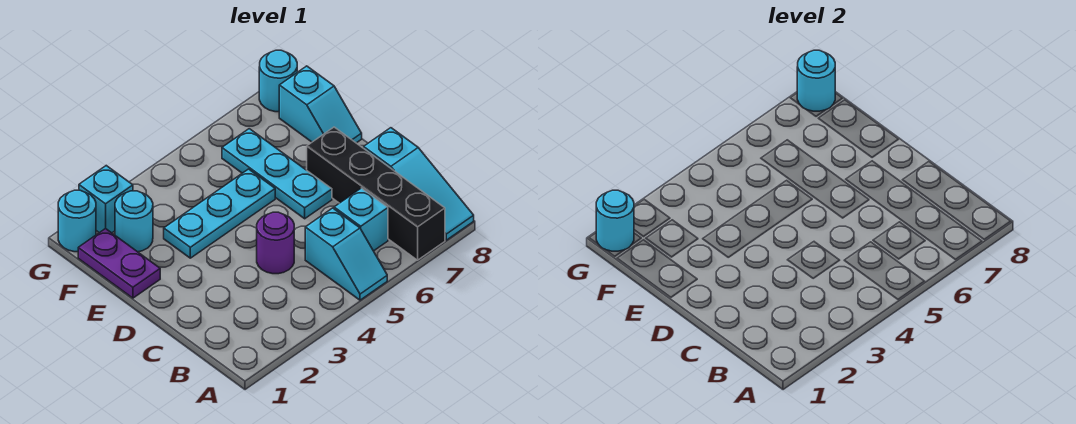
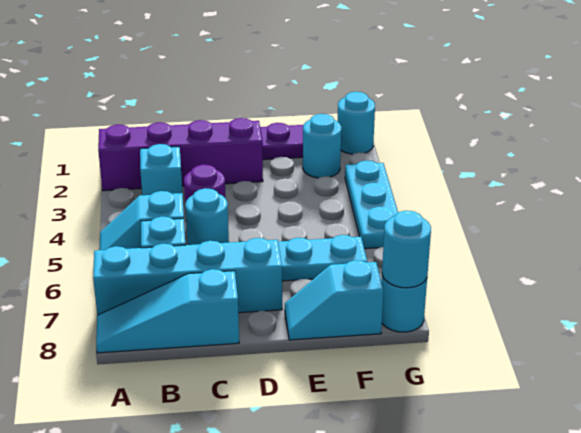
none -> purple 1x4 brick [98,118,263,191]
black 1x4 brick [307,127,445,260] -> cyan 1x4 brick [93,238,282,315]
cyan 1x3 plate [164,169,275,258] -> cyan 1x3 plate moved to [345,161,398,249]
cyan 1x1 round brick [596,190,634,251] -> cyan 1x1 round brick moved to [185,188,229,245]
cyan 1x1 brick [79,166,133,233] -> cyan 1x1 brick moved to [140,144,183,195]

